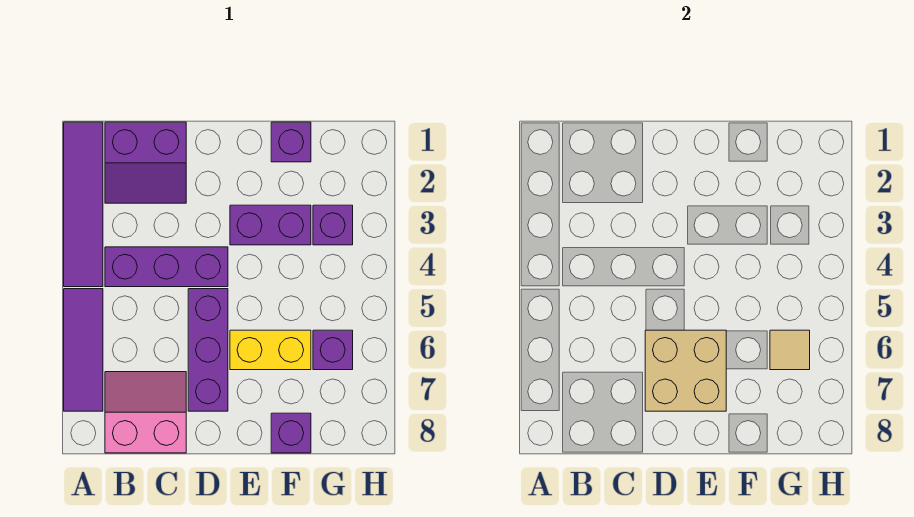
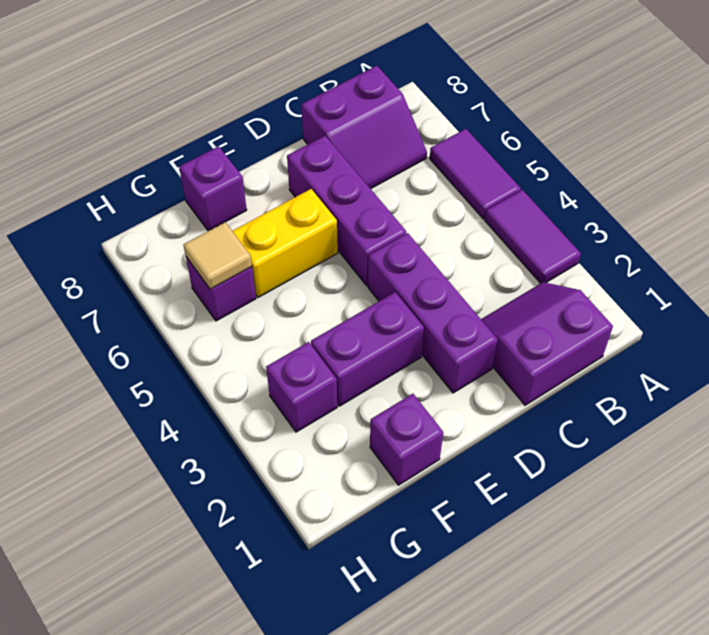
purple 1x4 tile [64,122,103,287] -> purple 1x2 tile [485,190,581,283]
purple 1x3 tile [64,289,103,411] -> purple 1x2 tile [430,129,521,219]
purple 1x3 brick [105,247,228,287] -> purple 1x3 brick turned to [368,233,498,393]
pink 2x2 slope [105,372,186,453] -> purple 2x2 slope [301,66,427,189]
tan 2x2 brick [645,330,726,411] -> none

